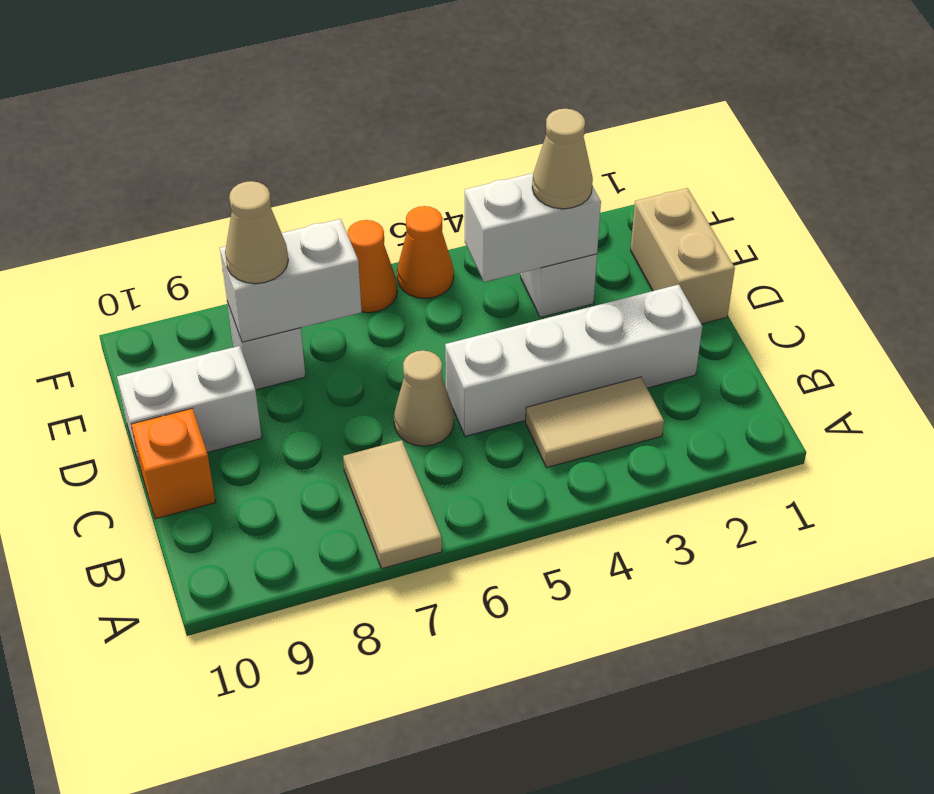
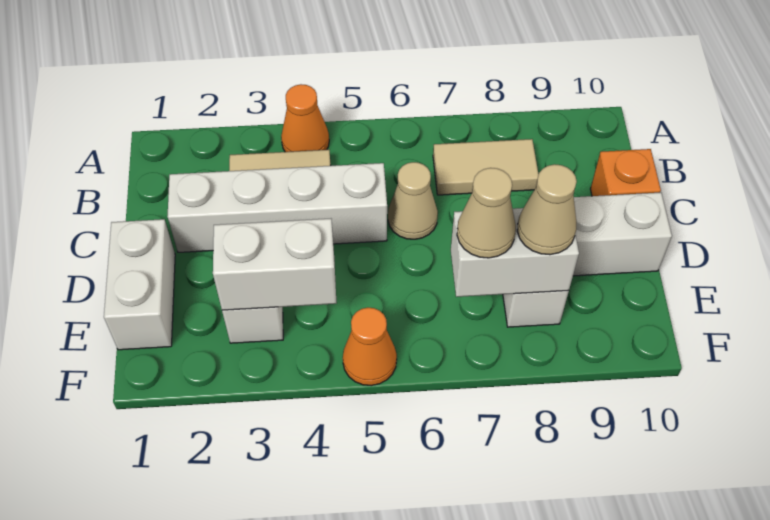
tan 1x2 tile [343,440,442,569] -> tan 1x2 tile turned to [433,139,539,195]
tan 1x2 brick [631,188,735,324] -> white 1x2 brick [104,219,175,350]
tan 1x1 cone [532,109,593,209] -> tan 1x1 cone moved to [457,168,516,258]
orange 1x1 cone [347,220,397,313] -> orange 1x1 cone moved to [281,84,329,152]

